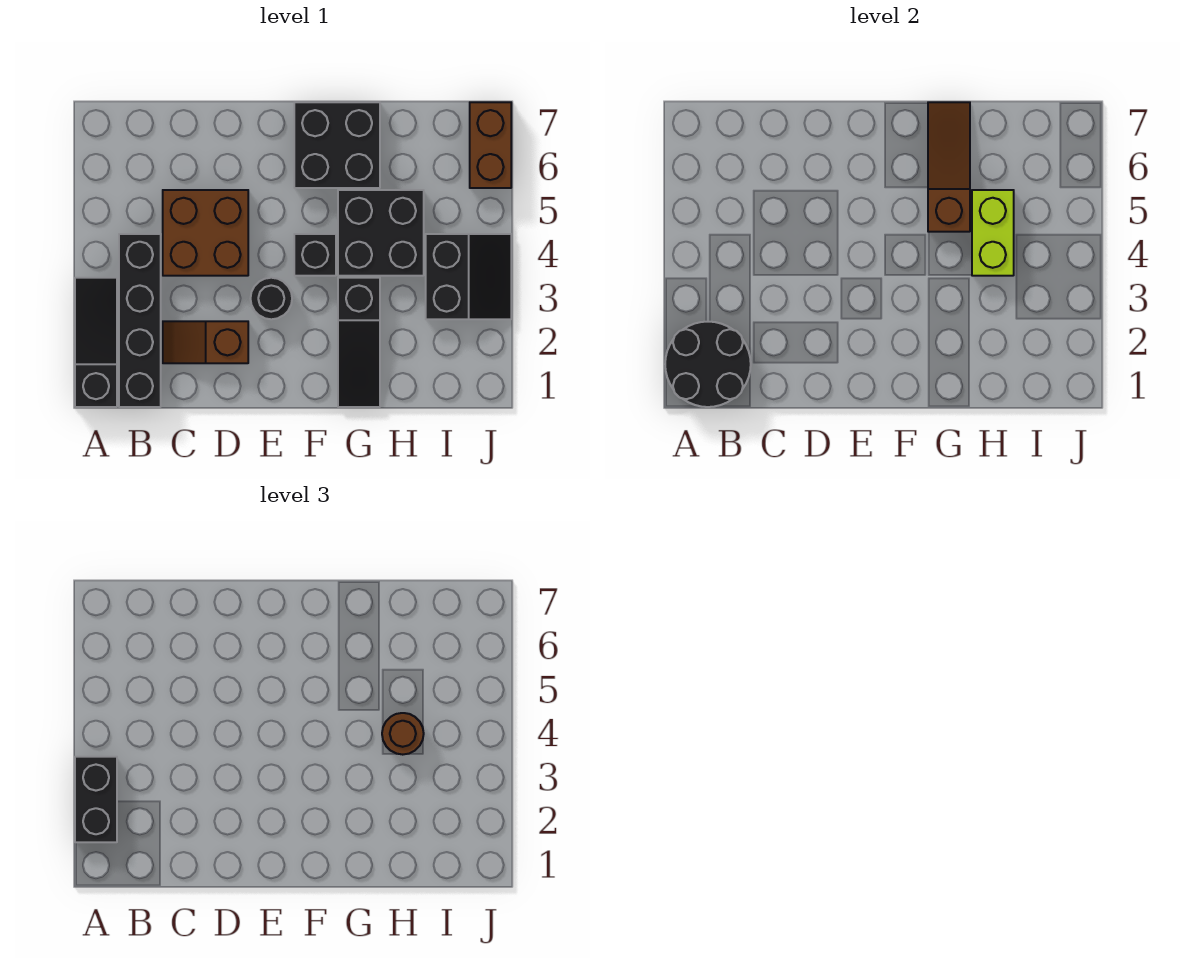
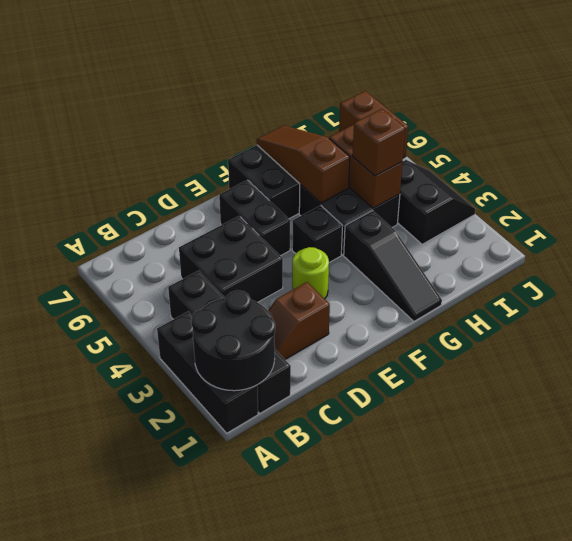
black 1x3 slope [75,278,117,407] -> black 1x3 brick [157,311,258,433]
black 1x2 brick [75,757,117,842] -> black 1x2 brick moved to [219,180,290,256]
brown 2x2 brick [163,190,248,276] -> black 2x2 brick [179,216,283,302]
black 1x1 round brick [251,278,292,319] -> lime 1x1 round brick [292,247,329,299]
lime 1x2 brick [972,190,1014,276] -> brown 1x2 brick [329,125,403,208]
brown 1x1 round brick [382,713,424,755] -> brown 1x1 brick [352,109,405,176]

